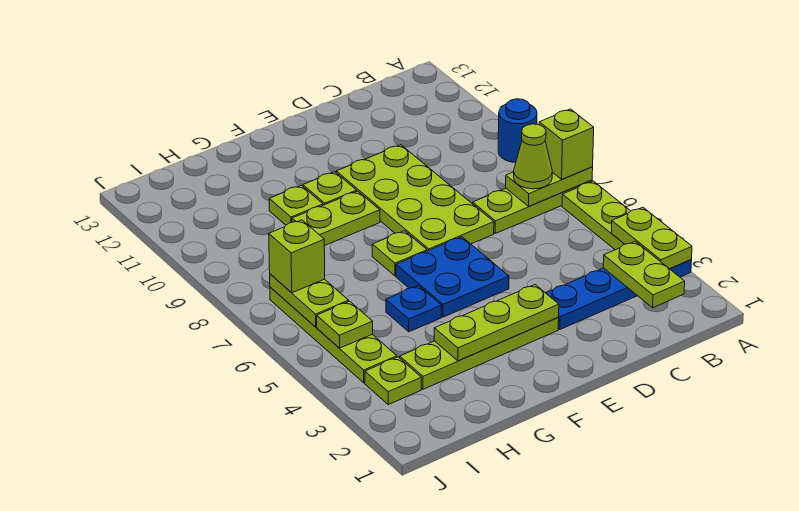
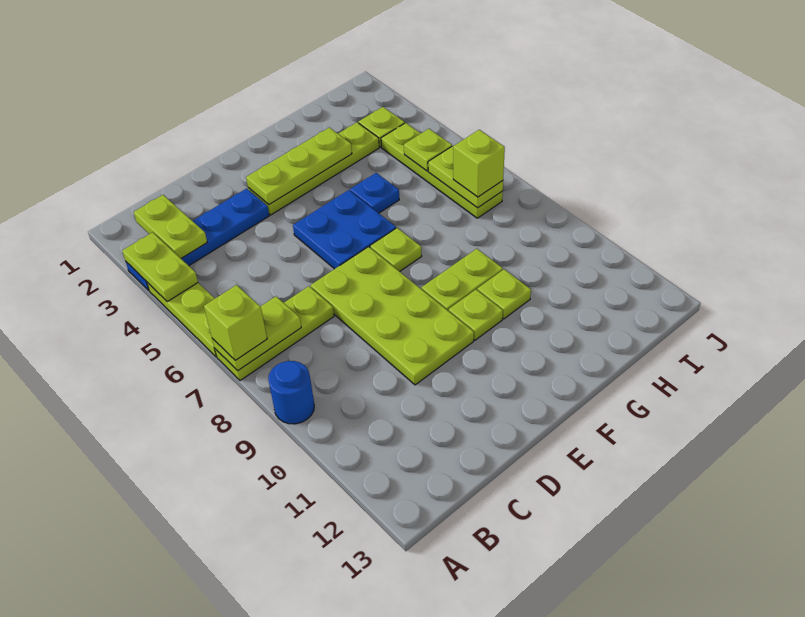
lime 1x1 cone [514,124,552,189] -> none

